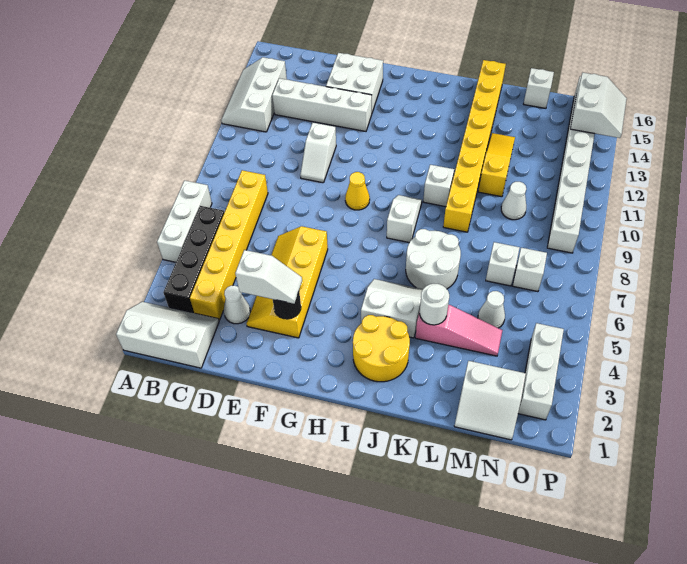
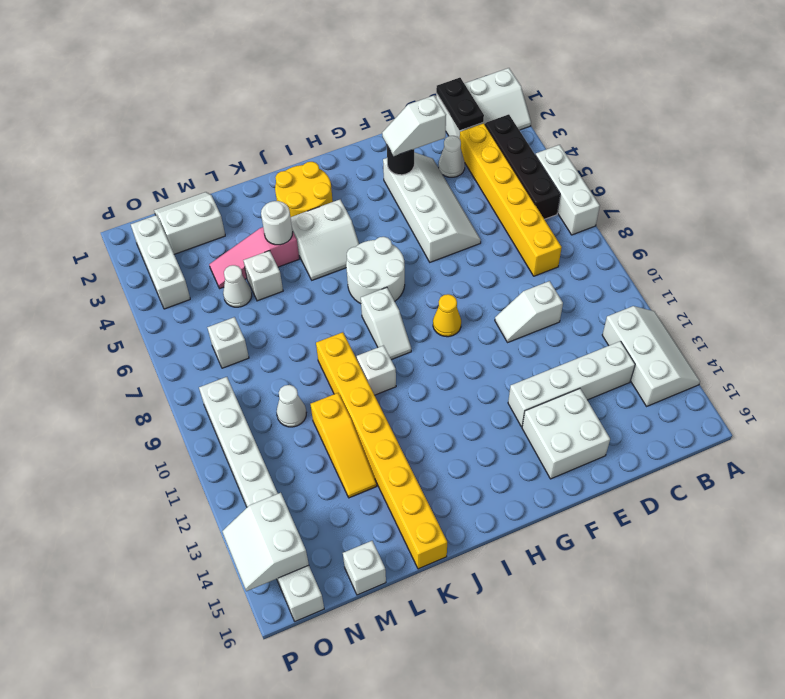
none -> black 1x2 plate [436,78,484,130]
yellow 2x4 slope [247,226,328,338] -> white 2x4 slope [383,152,481,262]
white 1x2 slope [300,123,336,183] -> white 1x2 slope turned to [495,281,563,342]
white 2x2 round brick [406,229,461,289] -> white 2x2 round brick moved to [346,237,405,304]
white 1x1 brick [486,242,520,286] -> white 1x1 brick moved to [243,251,283,301]

